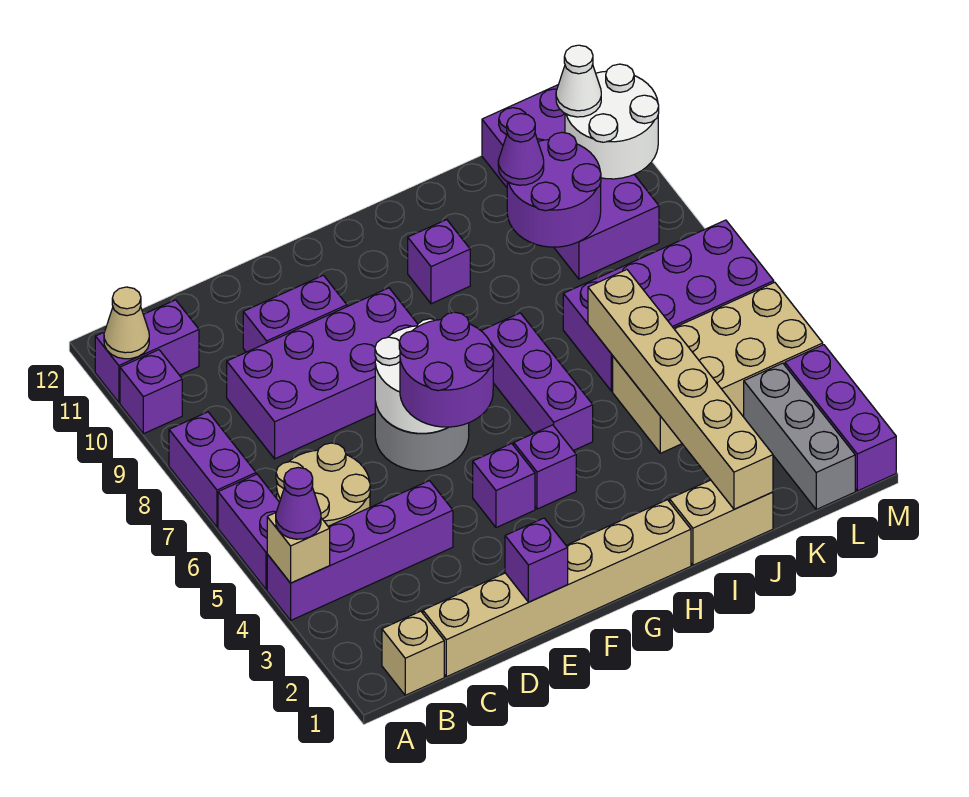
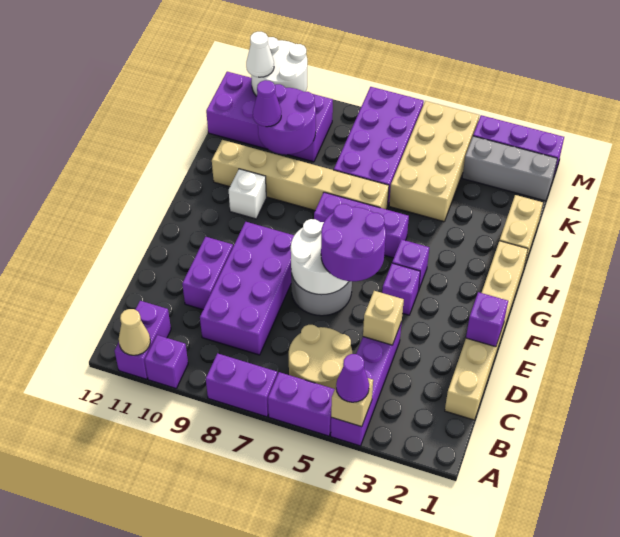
tan 1x1 brick [382,611,444,695] -> tan 1x1 brick moved to [363,291,404,345]
purple 1x1 brick [408,220,470,304] -> white 1x1 brick [229,169,266,219]
tan 1x6 brick [588,270,773,509] -> tan 1x6 brick moved to [212,140,389,210]

